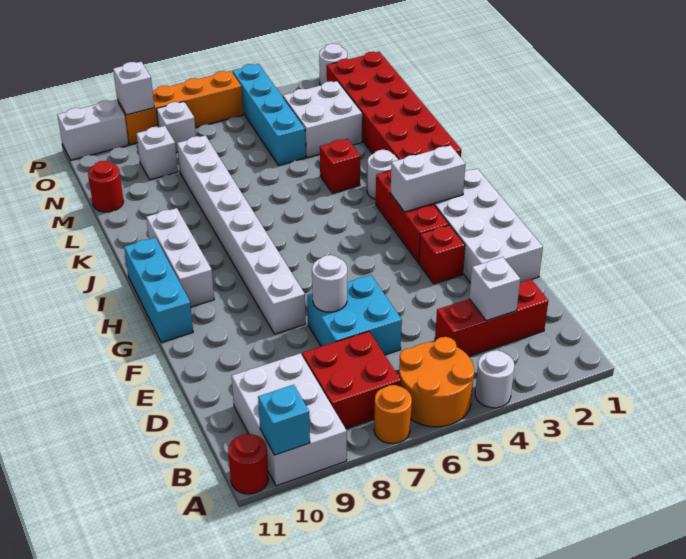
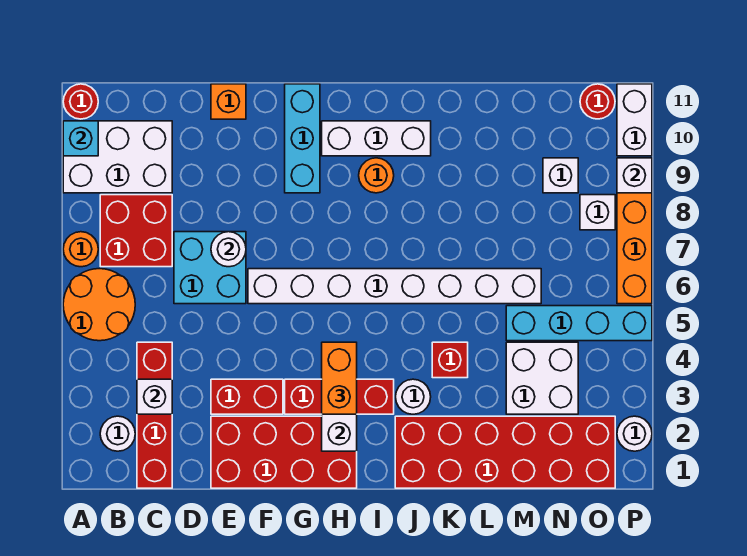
white 1x1 round brick [475,350,514,408] -> white 1x1 round brick moved to [100,416,135,451]
red 1x3 brick [435,279,548,356] -> red 1x4 brick [137,342,172,488]
white 2x4 brick [434,169,543,283] -> red 2x4 brick [211,416,357,488]
none -> orange 1x1 brick [211,84,246,119]
red 1x1 brick [419,225,465,284] -> red 1x2 brick [211,379,283,414]
white 1x8 brick [177,135,306,334] -> white 1x8 brick moved to [248,269,541,304]
cyan 1x3 brick [124,238,193,342] -> cyan 1x3 brick turned to [285,84,320,193]
none -> orange 1x2 brick [322,342,357,414]
none -> orange 1x1 round brick [359,158,394,193]
red 1x1 round brick [88,161,123,212] -> red 1x1 round brick moved to [580,84,615,119]

